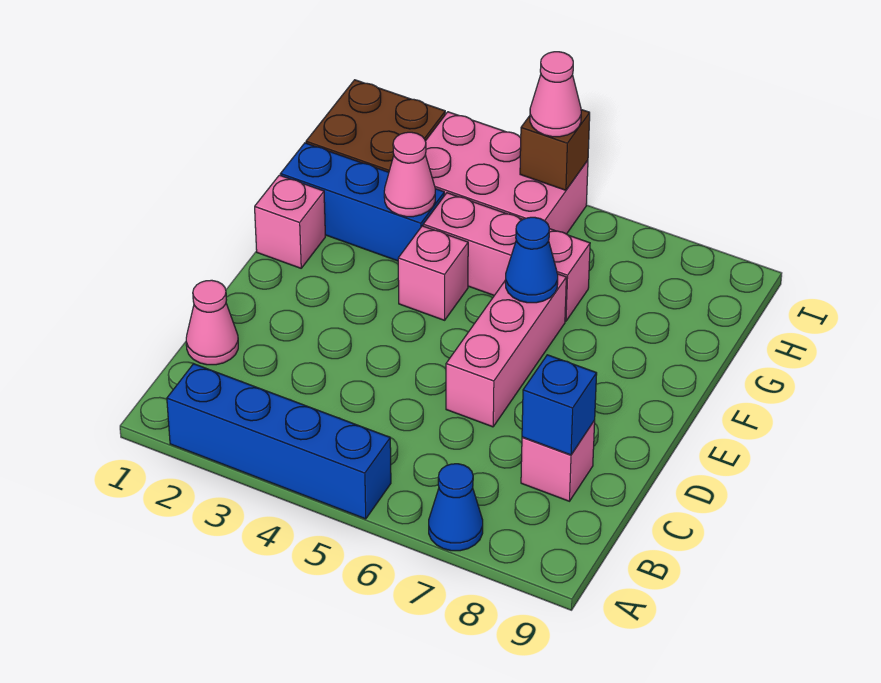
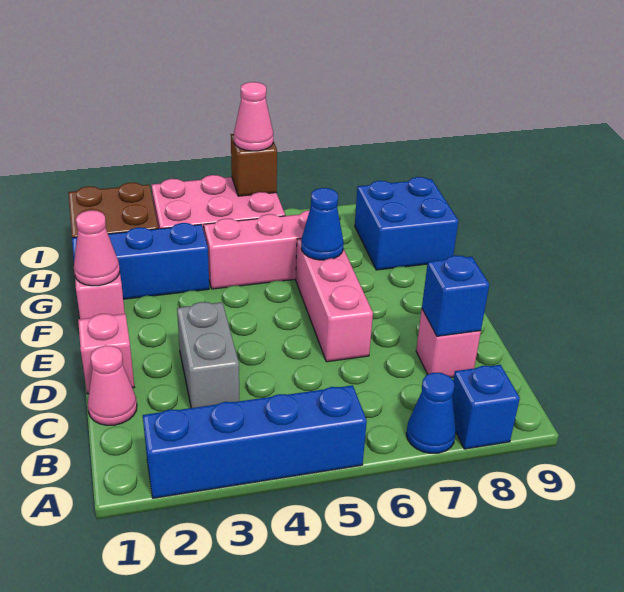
none -> blue 1x1 brick [452,365,520,449]
none -> grey 1x2 brick [177,302,240,408]
pink 1x1 brick [398,226,468,320] -> pink 1x1 brick moved to [78,314,134,394]
pink 1x1 cone [384,132,435,217] -> pink 1x1 cone moved to [74,210,120,286]
none -> blue 2x2 brick [355,177,458,270]

